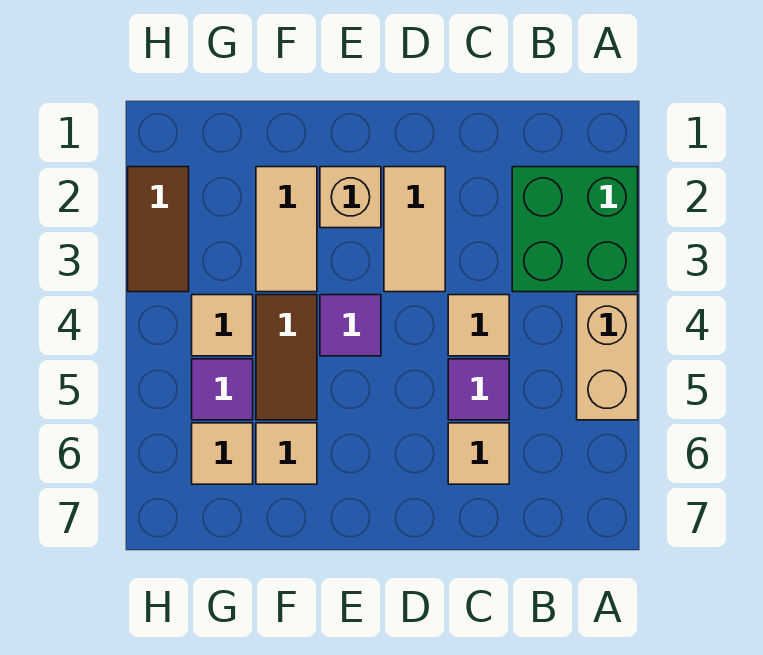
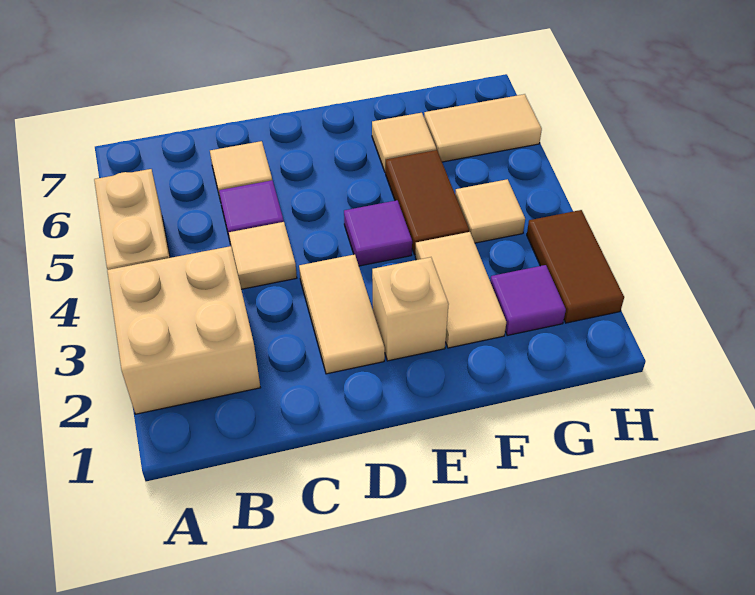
green 2x2 brick [512,167,638,292] -> tan 2x2 brick [107,246,260,414]
purple 1x1 tile [192,359,253,420] -> purple 1x1 tile moved to [490,265,566,335]
tan 1x1 tile [192,423,253,484] -> tan 1x2 tile [424,94,542,162]

